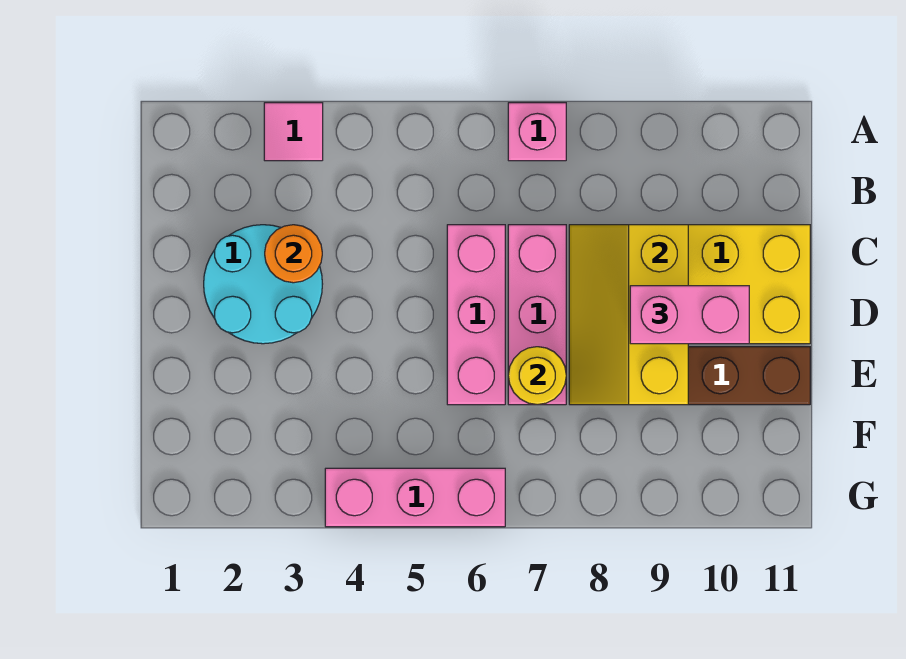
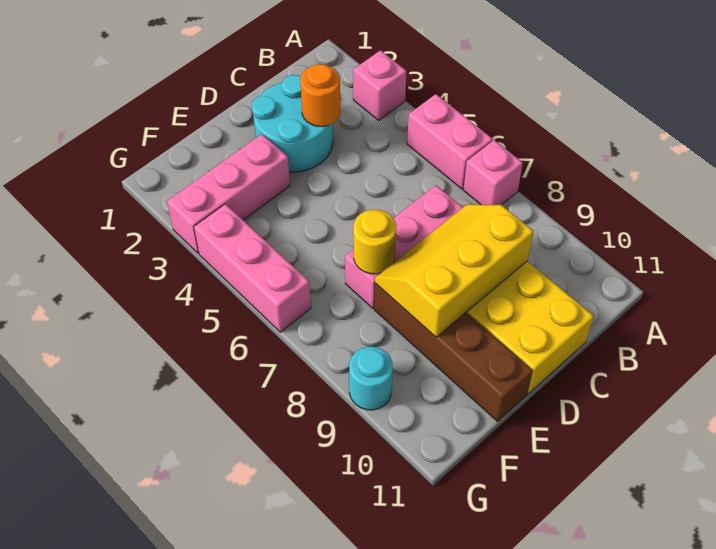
pink 1x1 tile [264,103,323,161] -> pink 1x1 brick [353,50,407,120]
pink 1x3 brick [447,225,505,405] -> pink 1x3 brick moved to [167,134,290,253]
pink 1x2 brick [630,286,749,344] -> pink 1x2 brick moved to [407,94,493,189]
none -> cyan 1x1 round brick [349,347,393,410]

